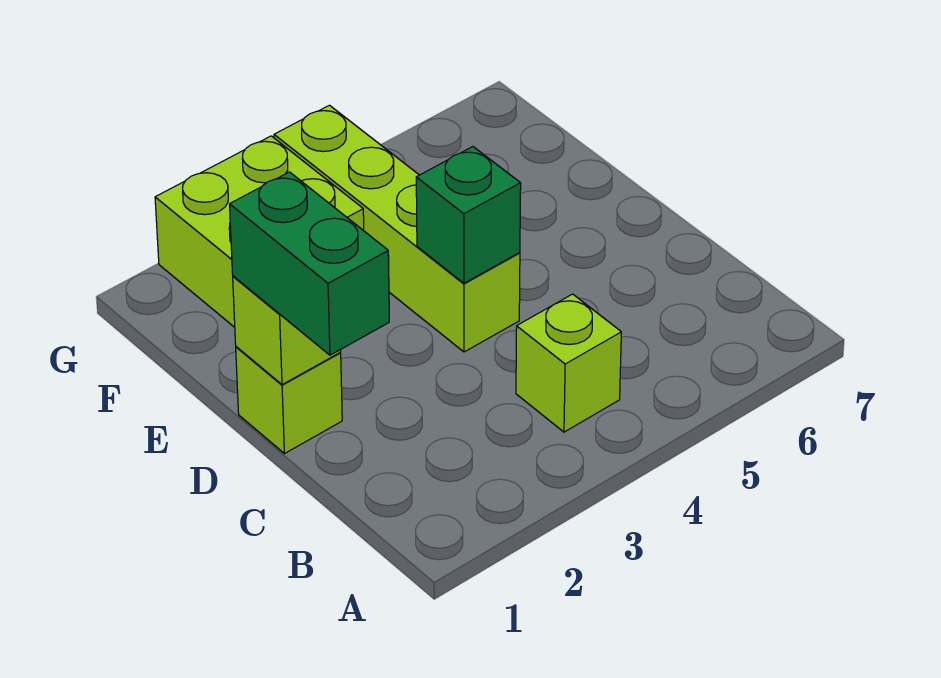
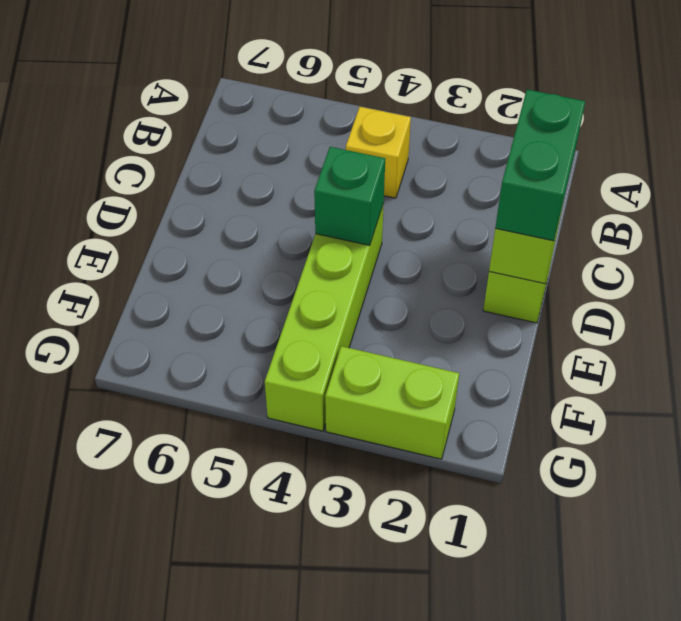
lime 1x1 brick [516,294,621,432] -> yellow 1x1 brick [346,107,411,198]
lime 2x2 brick [155,136,364,327] -> lime 1x2 brick [325,346,459,459]

